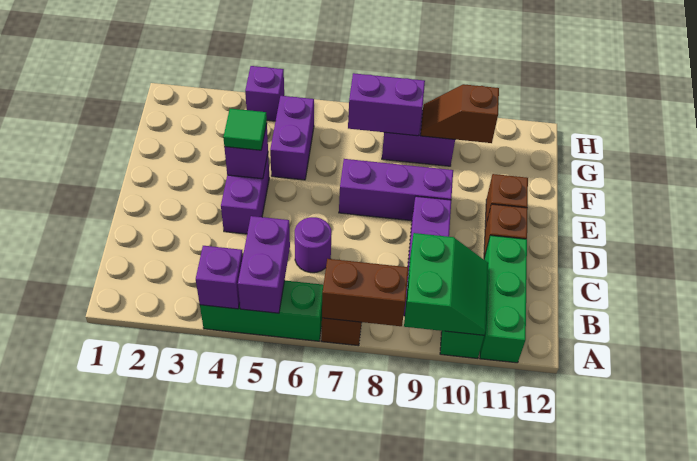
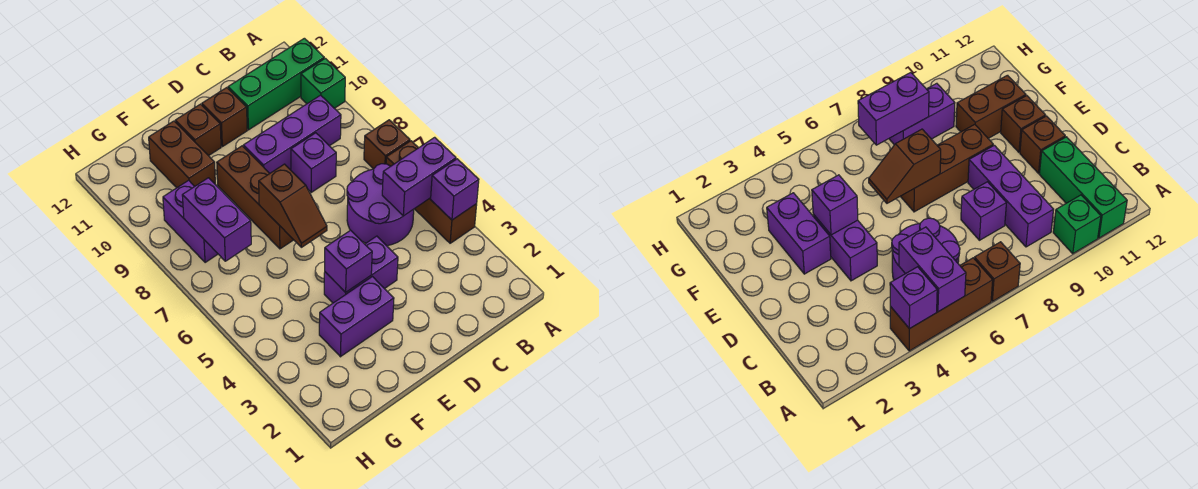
green 1x3 brick [200,280,323,341] -> brown 1x3 brick [386,141,477,243]
brown 1x2 brick [322,259,408,326] -> brown 1x2 brick moved to [149,121,215,188]
green 2x2 slope [404,233,488,335] -> none
purple 1x1 round brick [295,217,331,273] -> purple 2x2 round brick [347,164,414,246]
green 1x1 tile [223,109,267,150] -> none
purple 1x3 brick [339,159,453,221] -> brown 1x3 brick [217,146,293,249]
purple 1x2 brick [270,96,314,180] -> purple 1x2 brick moved to [319,277,394,357]
brown 1x2 slope [421,84,499,143] -> brown 1x2 slope moved to [259,164,327,247]
purple 1x1 brick [245,66,284,121] -> purple 1x1 brick moved to [291,133,336,192]

